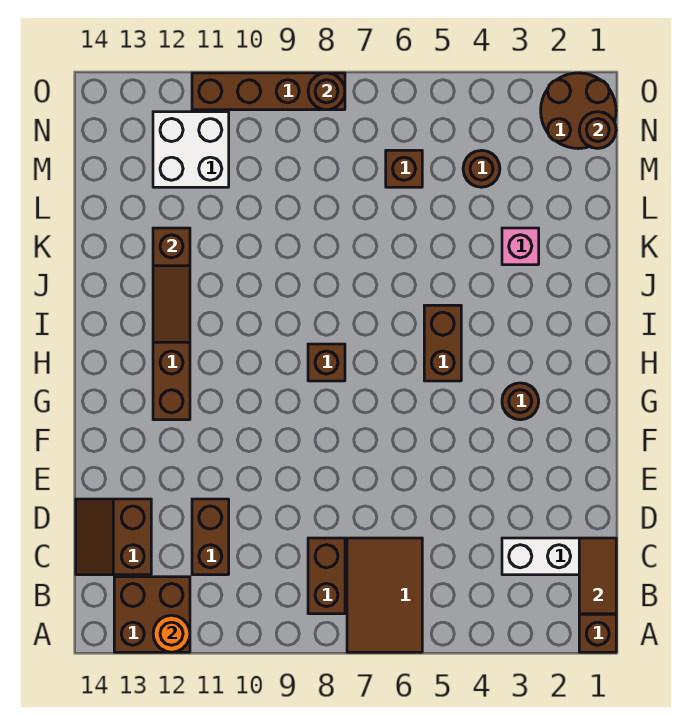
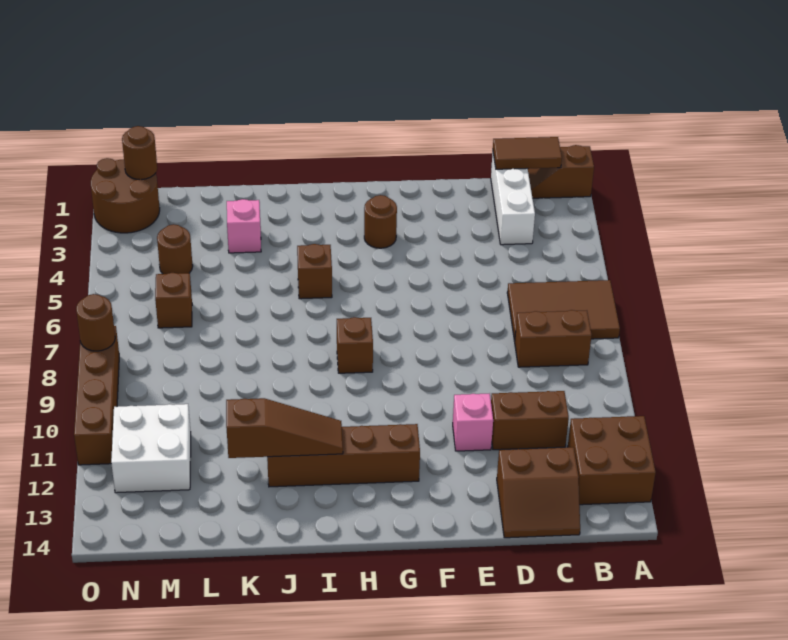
orange 1x1 round brick [153,615,190,652] -> none
none -> pink 1x1 brick [453,393,493,451]
brown 1x2 brick [424,305,461,381] -> brown 1x1 brick [297,244,332,299]

